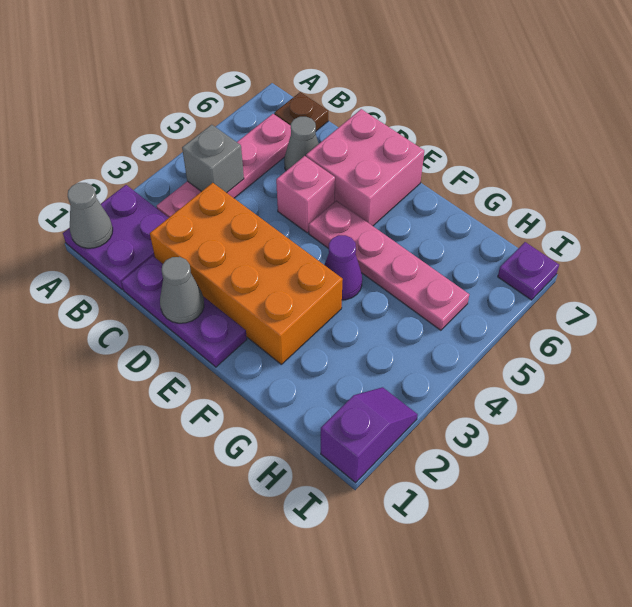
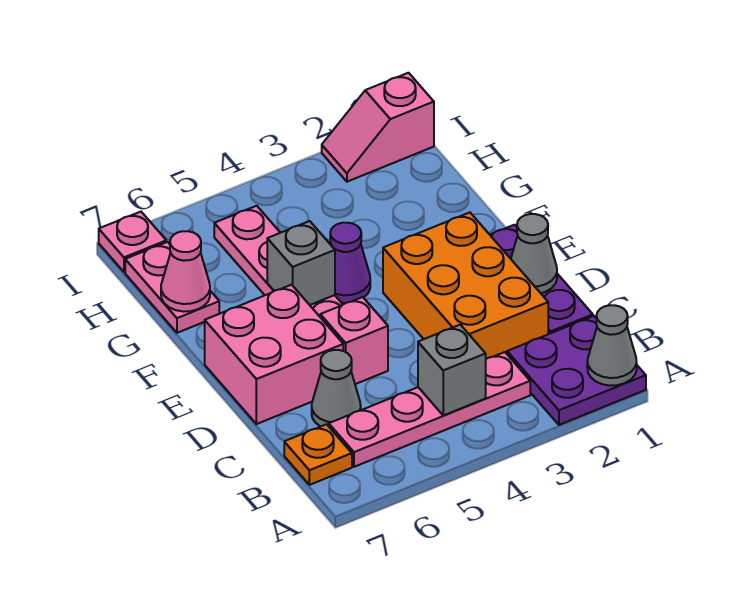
brown 1x1 plate [274,92,328,131] -> orange 1x1 plate [284,424,352,485]
orange 2x4 brick [150,183,343,364] -> orange 2x3 brick [383,213,548,359]
none -> grey 1x1 brick [267,221,335,305]
none -> pink 1x2 plate [125,242,219,333]
none -> pink 1x1 cone [161,231,210,312]
purple 1x2 slope [321,387,418,483] -> pink 1x2 slope [322,73,434,182]
purple 1x1 plate [498,242,559,300] -> pink 1x1 plate [99,212,166,272]

